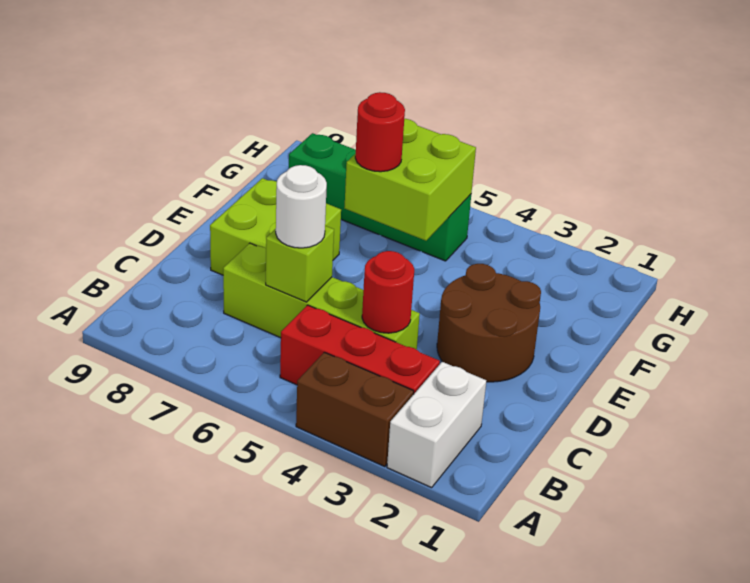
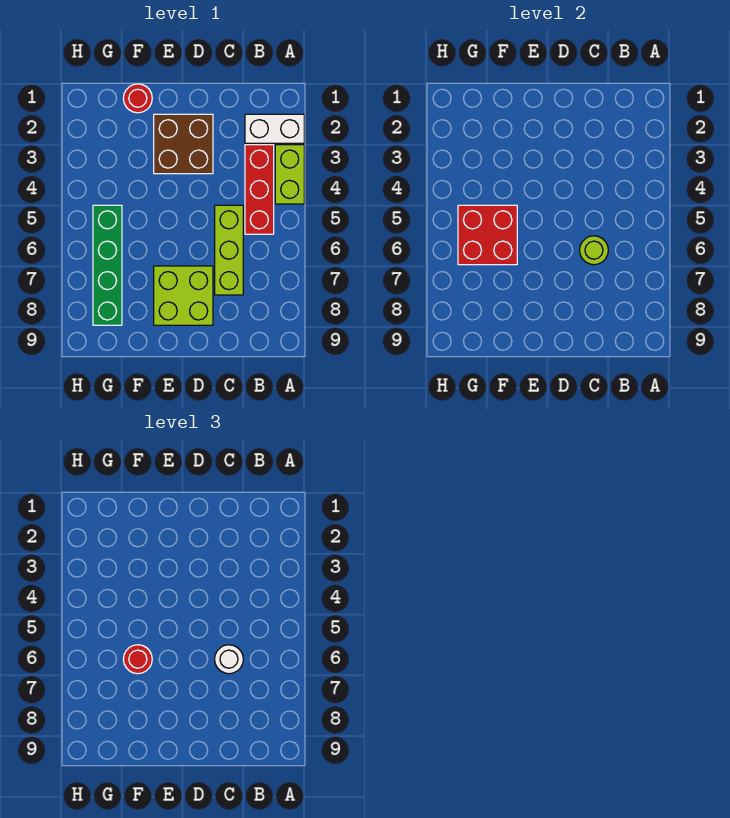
brown 1x2 brick [296,352,414,467] -> lime 1x2 brick [275,145,304,204]
lime 1x4 brick [223,243,420,350] -> lime 1x3 brick [215,205,243,295]
red 1x1 round brick [362,251,414,333] -> red 1x1 round brick moved to [123,84,152,113]
lime 1x1 brick [266,226,334,302] -> lime 1x1 round brick [580,236,608,265]
brown 2x2 round brick [437,264,541,382] -> brown 2x2 brick [154,114,213,174]
lime 2x2 brick [344,119,476,241] -> red 2x2 brick [458,205,517,265]

